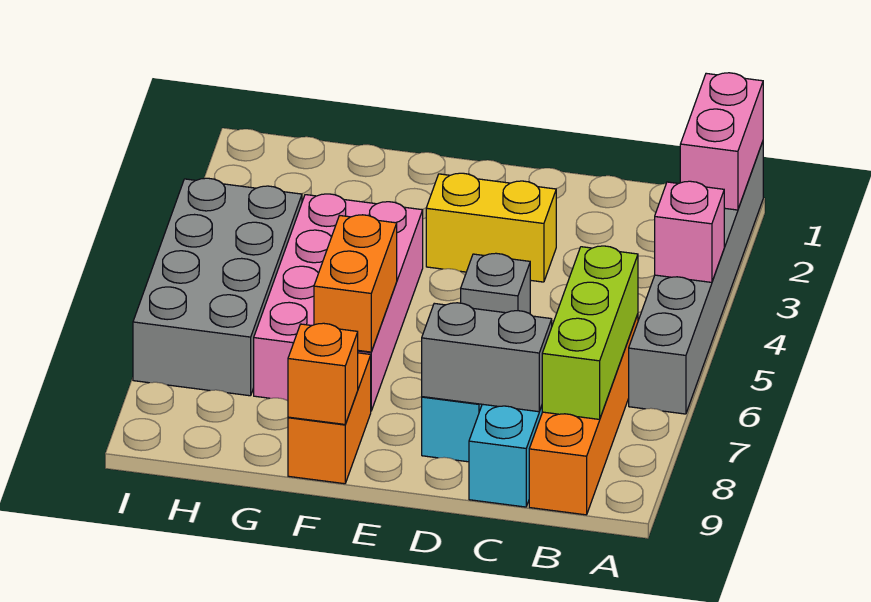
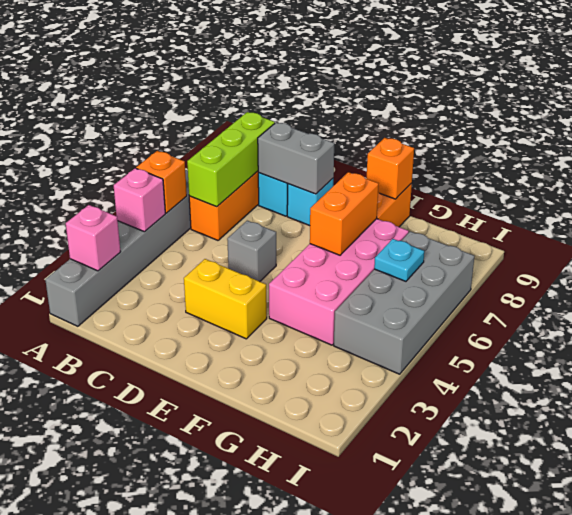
pink 1x2 brick [680,73,763,210] -> pink 1x1 brick [66,205,121,271]
none -> orange 1x1 brick [136,151,187,213]
none -> cyan 1x1 plate [374,239,424,281]

